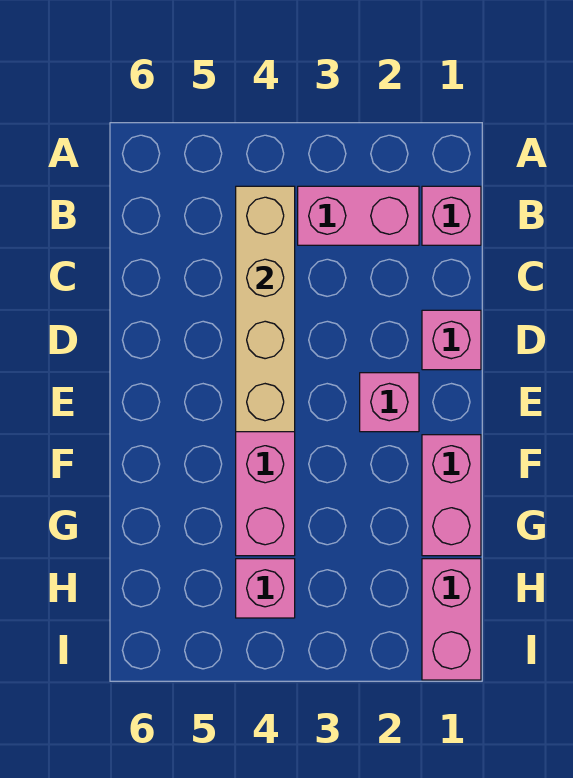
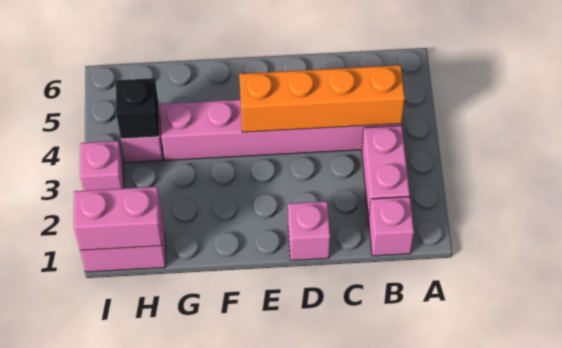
tan 1x4 brick [236,186,295,432] -> orange 1x4 brick [239,65,405,132]
pink 1x1 brick [360,373,419,432] -> pink 1x1 brick moved to [80,141,124,191]
pink 1x2 brick [422,435,481,556] -> pink 1x2 brick moved to [74,187,162,250]
none -> black 1x1 brick [116,78,159,139]

